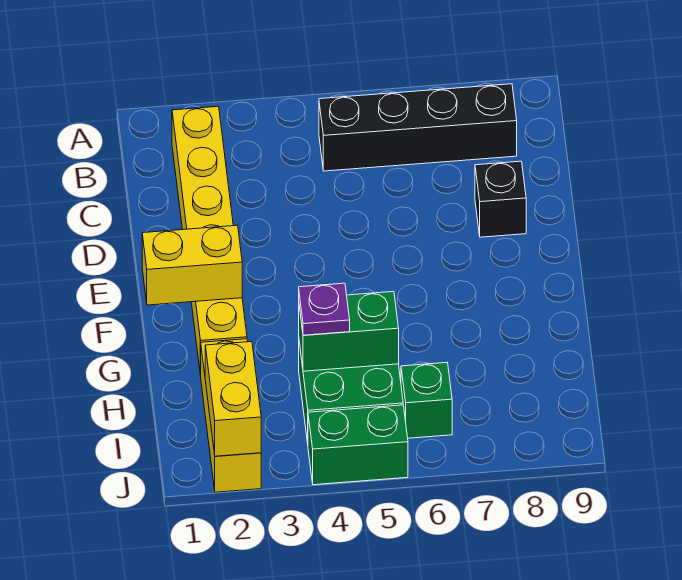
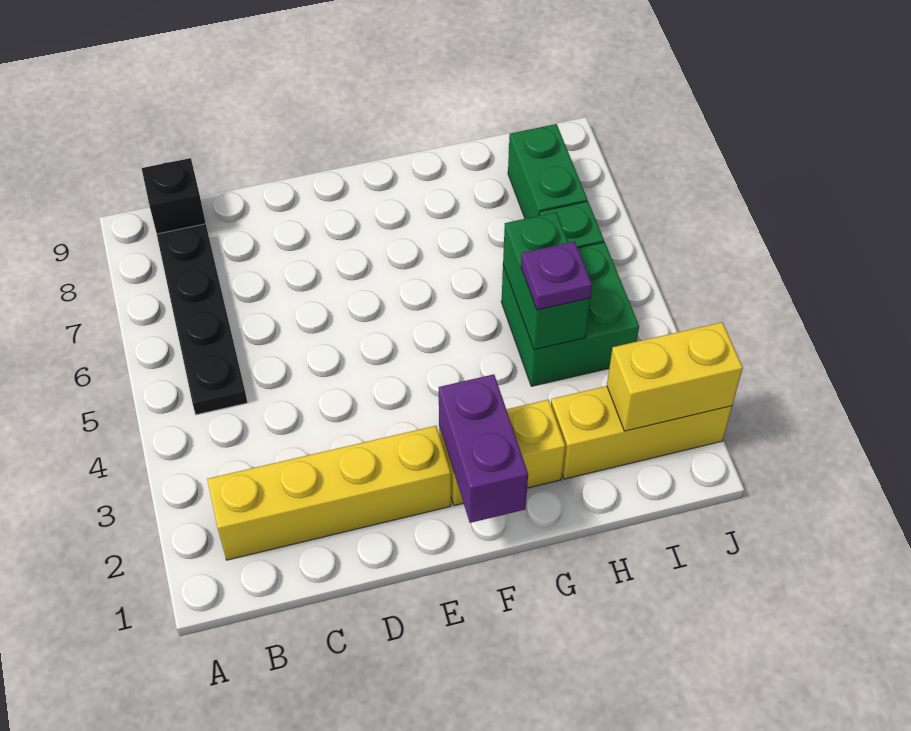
black 1x4 brick [319,84,517,171] -> black 1x4 plate [157,224,247,415]
black 1x1 brick [475,161,526,237] -> black 1x1 brick moved to [142,158,206,234]
yellow 1x2 brick [142,225,242,305] -> purple 1x2 brick [439,374,528,523]
green 1x2 brick [308,405,408,485] -> green 1x2 brick moved to [508,124,587,219]

